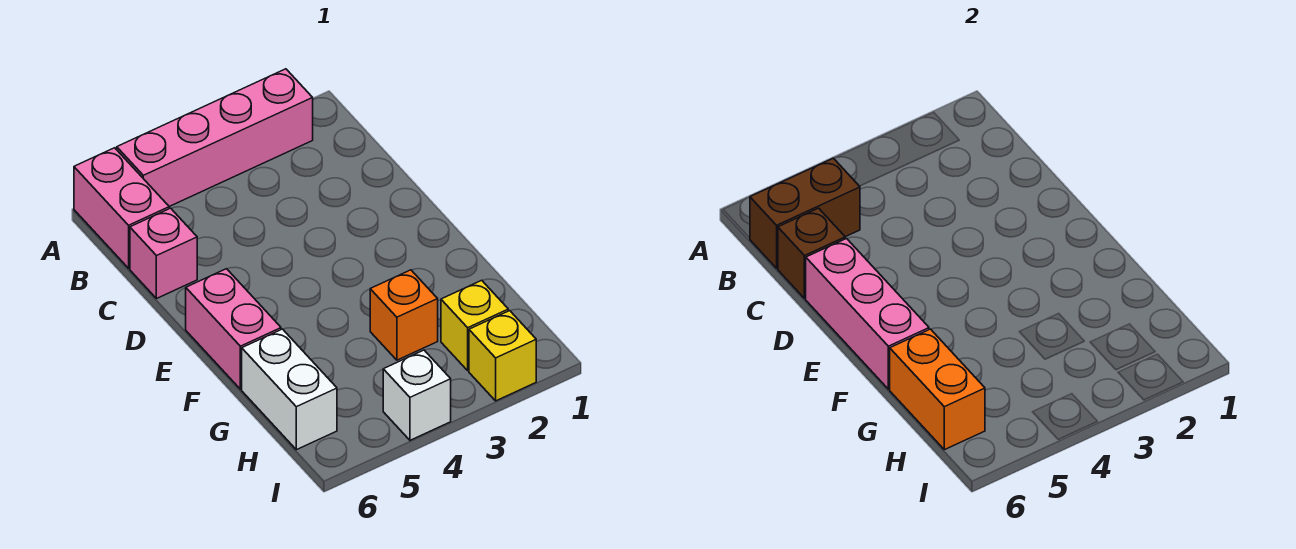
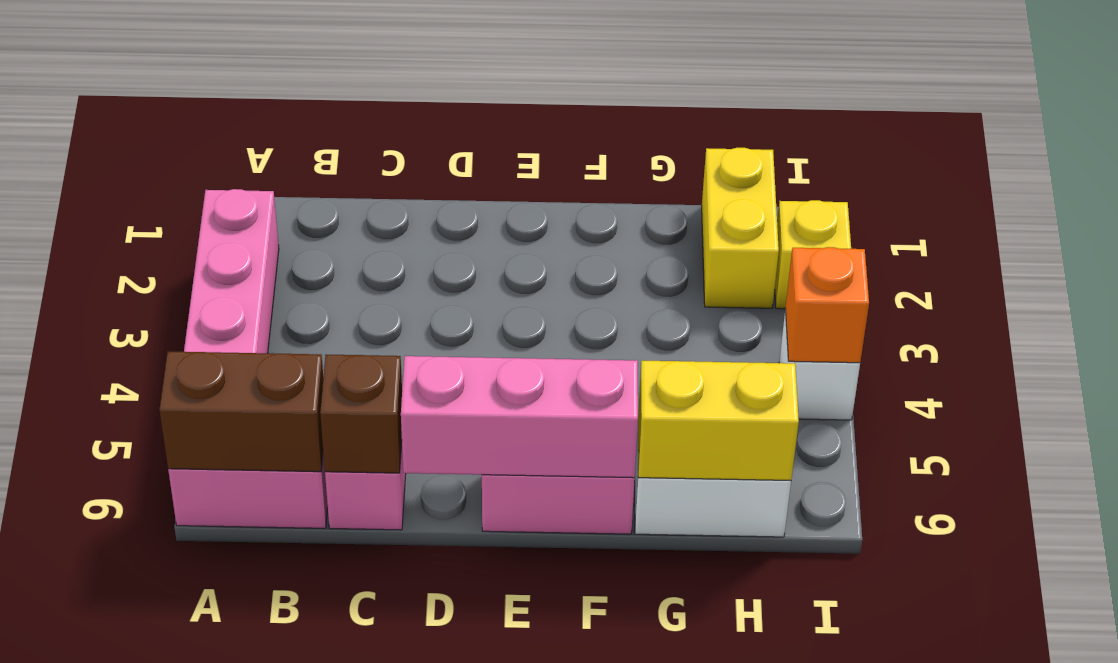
brown 1x2 brick [750,158,860,268] -> brown 1x2 brick turned to [160,352,323,472]
orange 1x1 brick [370,270,438,360] -> orange 1x1 brick moved to [785,247,869,363]
orange 1x2 brick [890,329,985,450] -> yellow 1x2 brick [638,361,799,480]
yellow 1x1 brick [441,280,508,371] -> yellow 1x2 brick [702,148,779,308]

